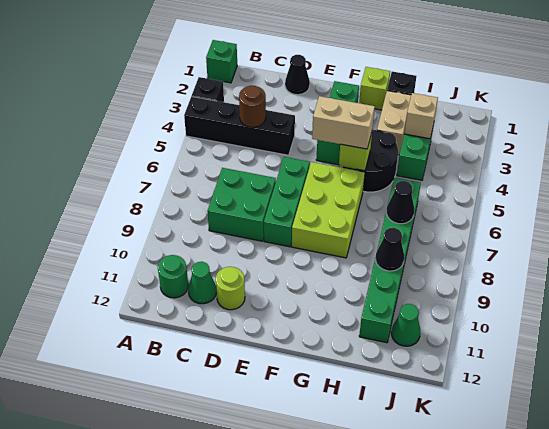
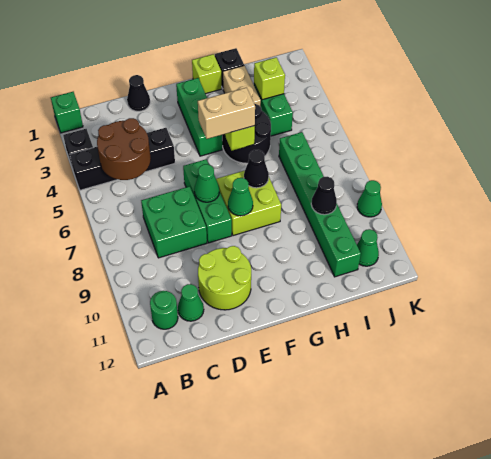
brown 1x1 round brick [239,86,266,127] -> brown 2x2 round brick [97,118,151,180]
lime 1x1 round brick [216,267,245,310] -> lime 2x2 round brick [198,246,251,310]
none -> green 1x1 cone [194,164,219,202]
lime 2x3 brick [292,162,365,258] -> lime 2x2 brick [216,171,281,236]
none -> green 1x1 cone [228,178,253,216]
tan 1x1 brick [404,93,438,139] -> lime 1x1 brick [254,57,285,100]
black 1x1 cone [386,181,414,224] -> black 1x1 cone moved to [244,150,269,188]
none -> green 1x1 cone [357,180,382,217]

